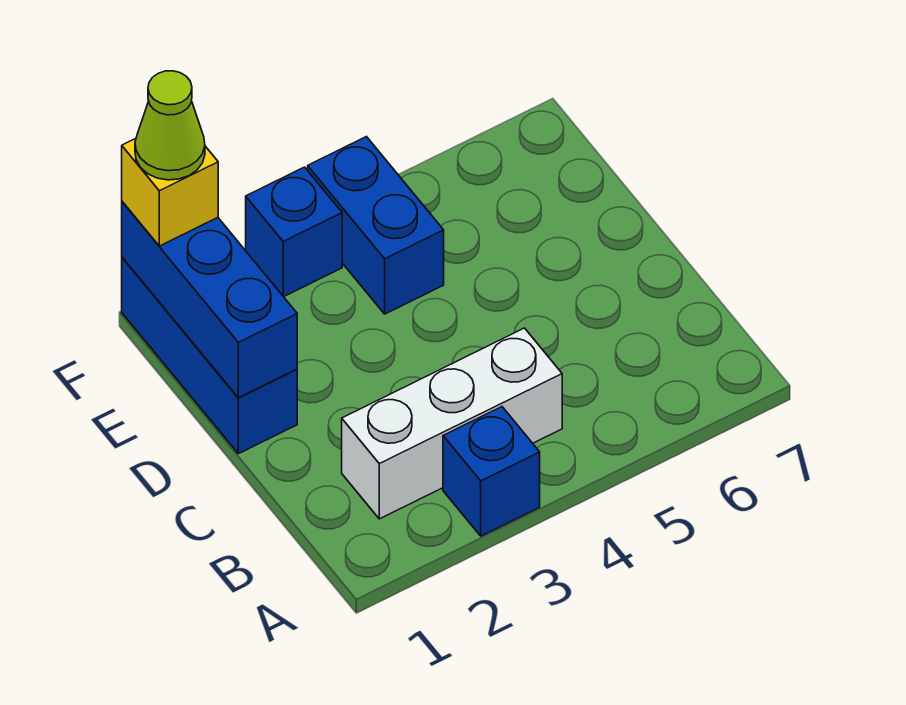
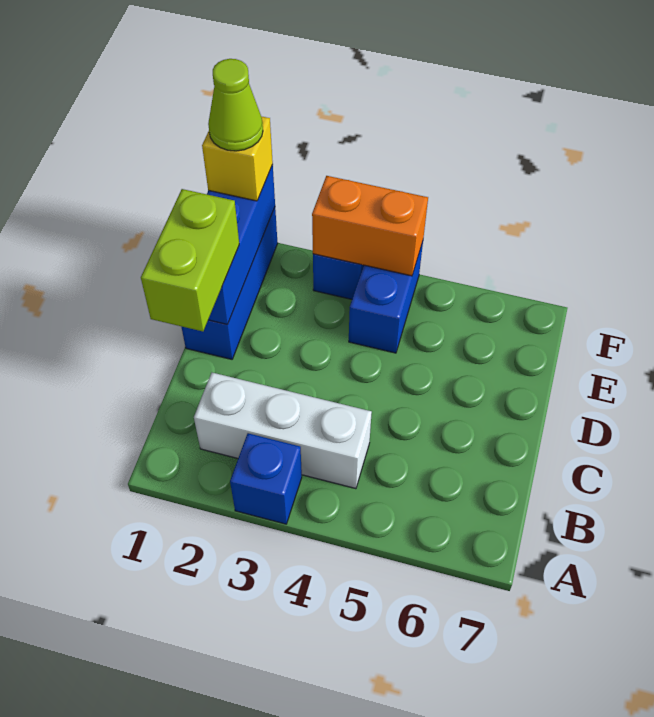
none -> lime 1x2 brick [141,189,239,331]
none -> orange 1x2 brick [312,176,428,276]

